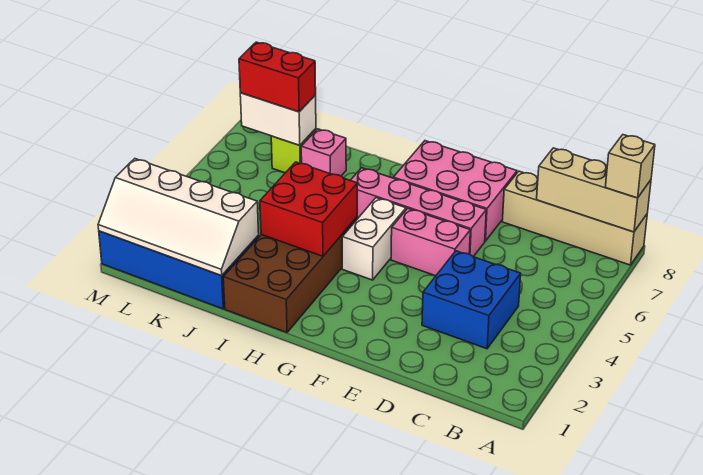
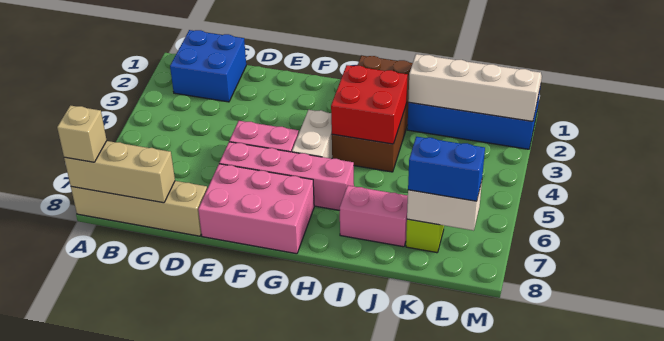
blue 2x2 brick [422,251,521,349] -> blue 2x2 brick moved to [170,30,246,102]
pink 1x1 brick [301,129,346,176] -> pink 1x2 brick [340,186,408,247]
red 1x2 brick [239,42,316,112] -> blue 1x2 brick [408,137,485,201]

